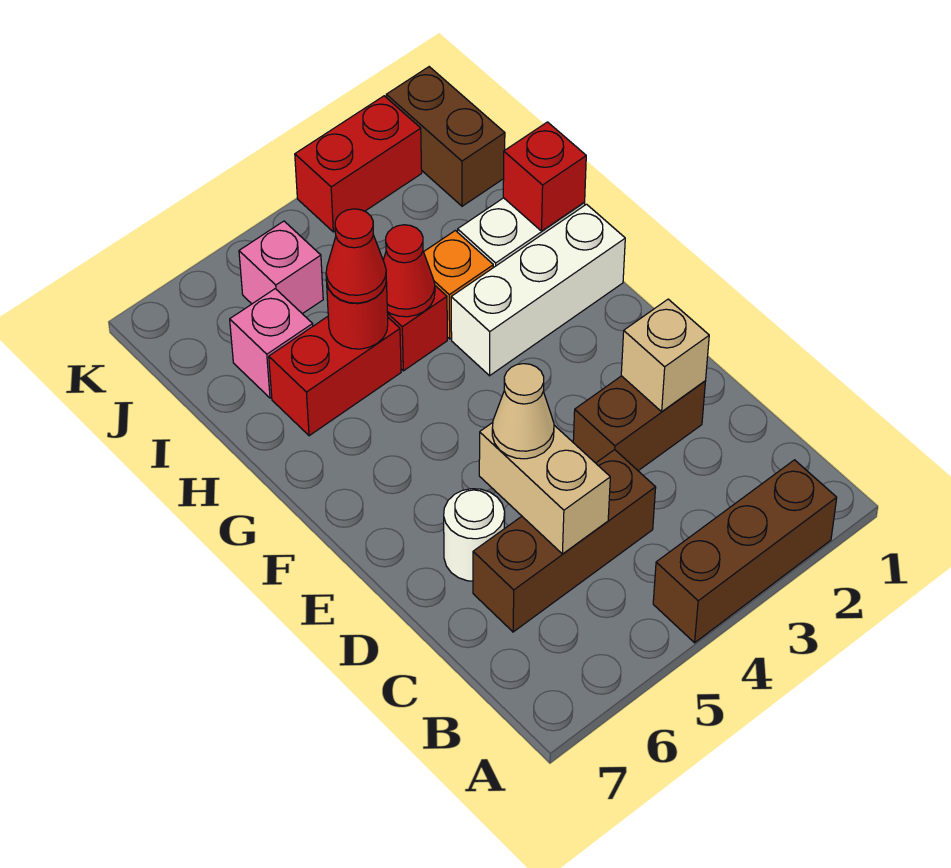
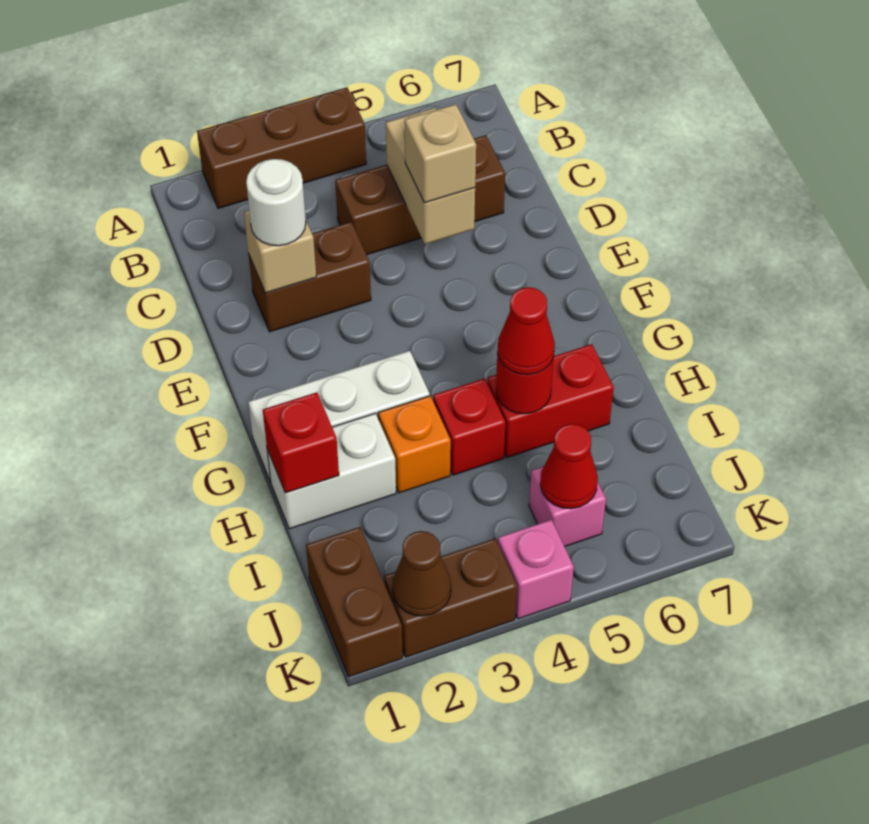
tan 1x1 cone [492,364,554,459] -> tan 1x1 brick [405,104,476,203]
white 1x1 round brick [444,489,505,581] -> white 1x1 round brick moved to [246,159,306,246]
red 1x1 cone [383,225,435,317] -> red 1x1 cone moved to [540,424,598,509]
pink 1x1 brick [230,289,313,398] -> pink 1x1 brick moved to [498,520,574,619]
red 1x2 brick [295,96,422,232] -> brown 1x2 brick [384,538,517,657]
none -> brown 1x1 cone [392,531,451,616]

